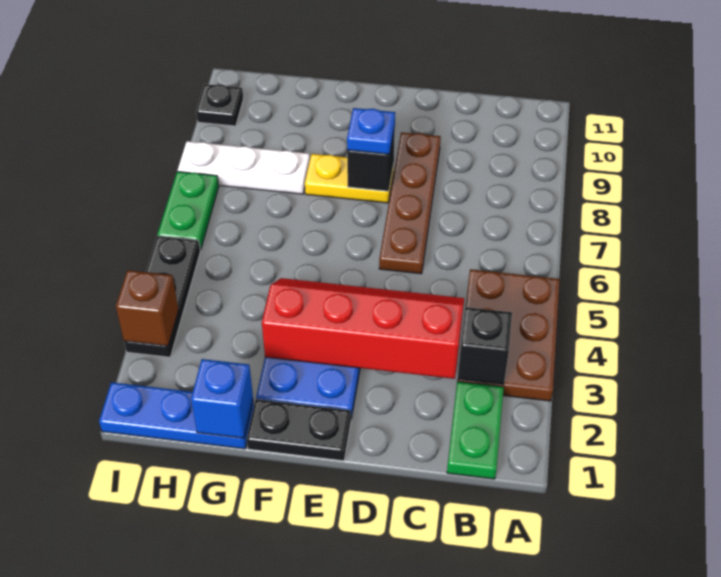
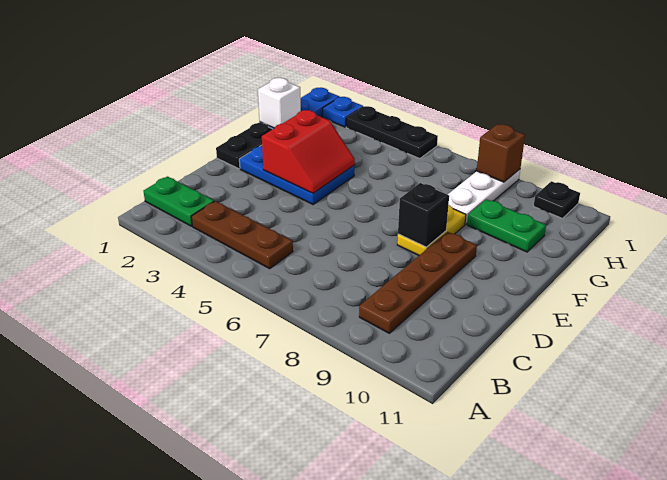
brown 2x3 plate [457,269,560,401] -> brown 1x3 plate [191,201,293,269]
black 1x1 brick [458,307,512,384] -> none
red 2x4 slope [262,278,464,379] -> red 2x2 slope [262,110,355,193]
brown 1x4 plate [379,132,441,274] -> brown 1x4 plate turned to [359,232,477,333]
blue 1x1 plate [347,108,395,154] -> blue 1x1 plate moved to [323,97,363,127]
blue 1x1 brick [191,359,253,438] -> white 1x1 brick [258,78,301,128]
brown 1x1 brick [116,270,179,346] -> brown 1x1 brick moved to [477,124,525,182]
green 1x2 plate [158,171,219,250] -> green 1x2 plate moved to [467,199,546,252]

